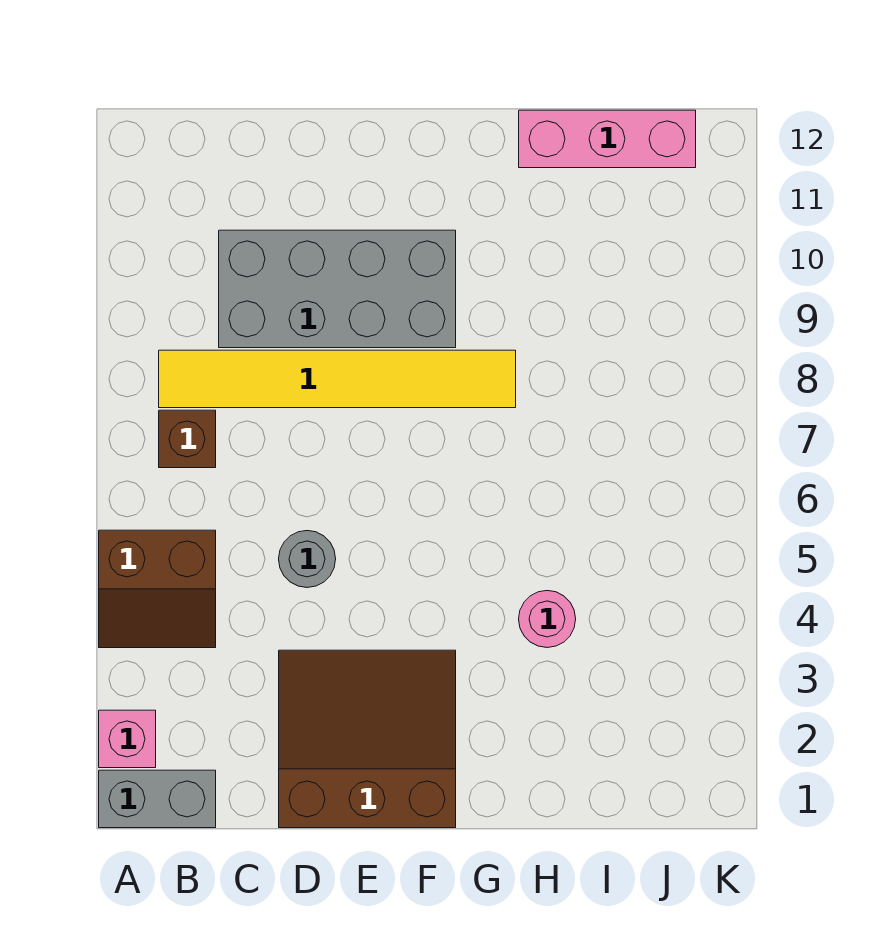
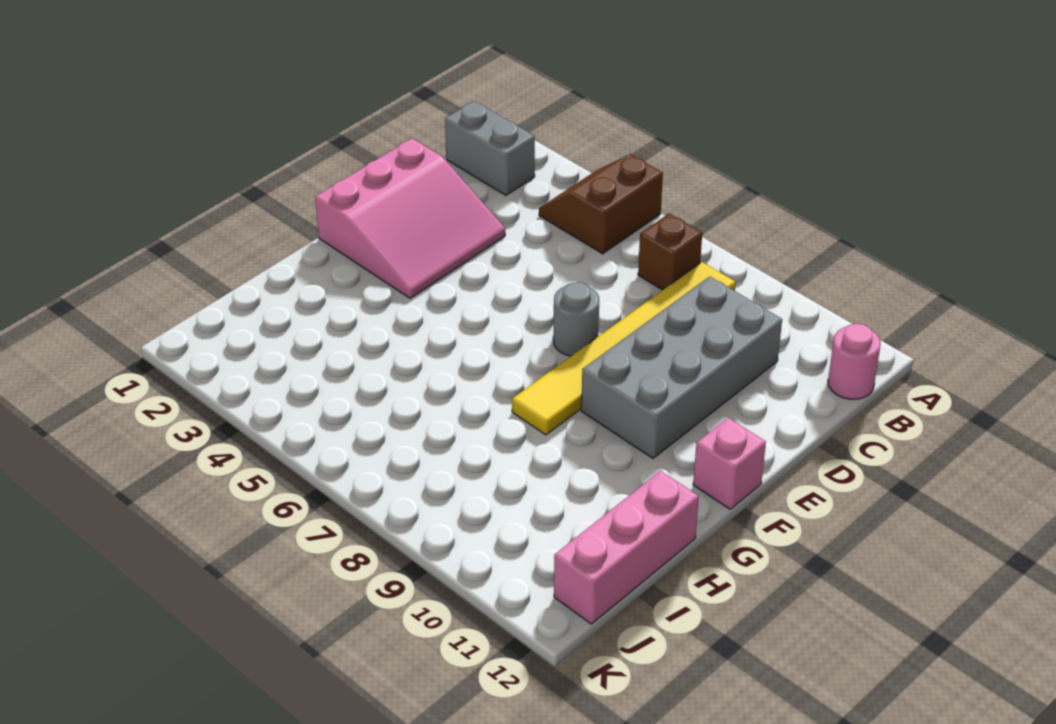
grey 1x2 brick [99,770,216,828] -> grey 1x2 brick turned to [445,101,535,195]
pink 1x1 brick [99,710,156,768] -> pink 1x1 brick moved to [693,418,766,509]
brown 3x3 slope [279,650,456,828] -> pink 3x3 slope [315,139,505,298]
grey 1x1 round brick [279,531,336,588] -> grey 1x1 round brick moved to [553,282,599,356]
pink 1x1 round brick [519,591,576,648] -> pink 1x1 round brick moved to [828,324,881,399]

